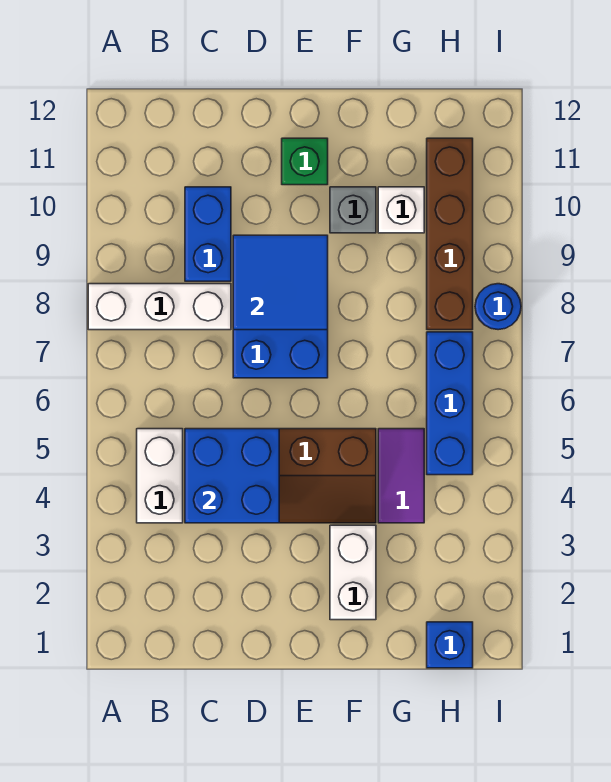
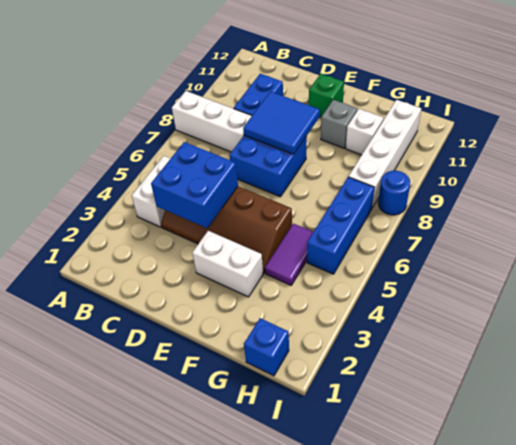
white 1x2 brick [330,525,376,620] -> white 1x2 brick turned to [192,231,263,297]
brown 1x4 brick [427,138,473,330] -> white 1x4 brick [349,100,421,208]

